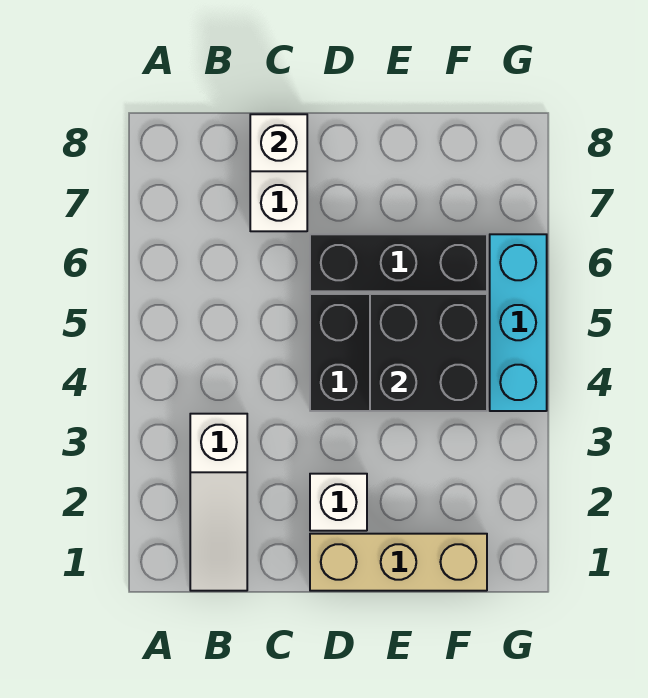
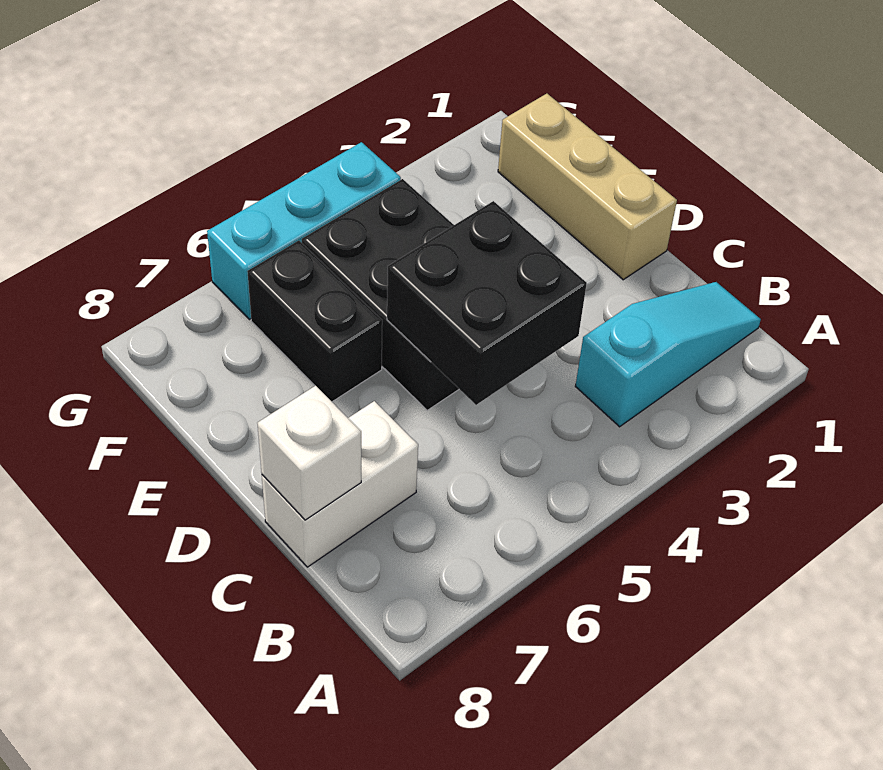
white 1x3 slope [190,414,247,591] -> cyan 1x3 slope [575,282,761,427]
white 1x1 brick [310,474,367,531] -> none
black 1x3 brick [310,234,487,291] -> black 1x2 brick [247,241,382,402]
black 2x2 brick [370,294,487,411] -> black 2x2 brick moved to [387,201,587,405]

